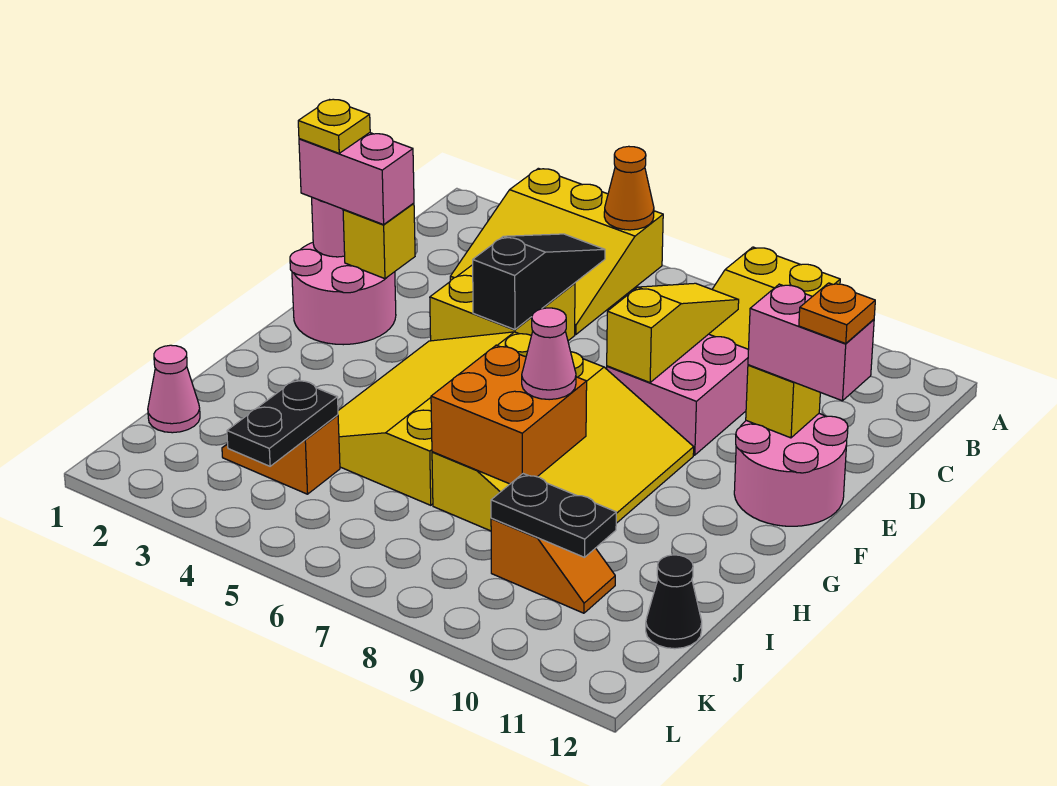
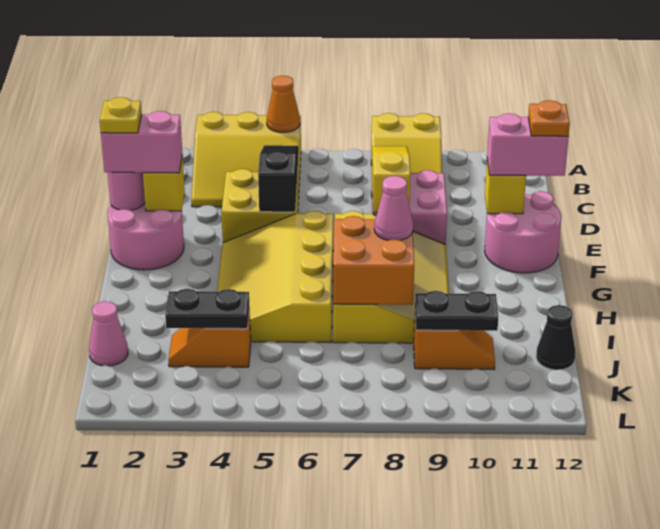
black 1x2 plate [227,379,338,466] -> black 1x2 plate turned to [165,289,249,329]

